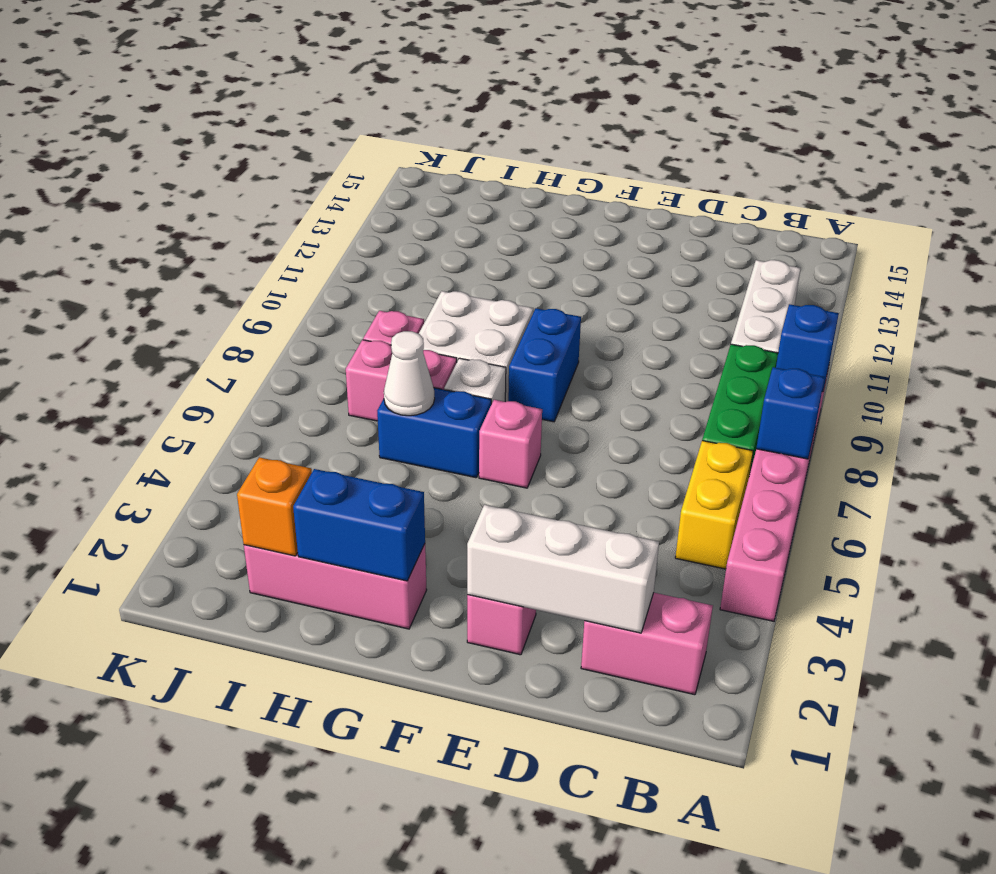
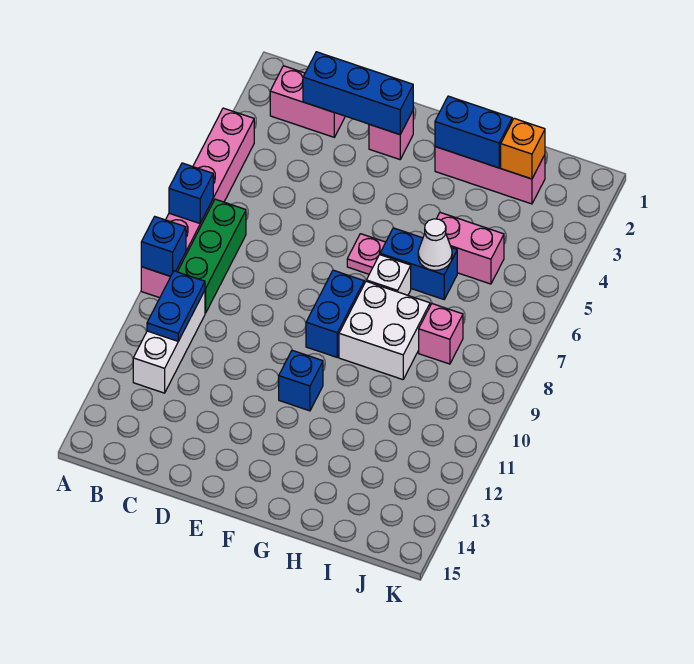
yellow 1x2 brick [675,441,753,569] -> none
none -> blue 1x2 plate [147,271,205,341]
white 1x3 brick [467,505,659,633] -> blue 1x3 brick [303,52,413,135]
pink 1x1 brick [479,400,542,488] -> pink 1x1 plate [347,234,386,274]
none -> blue 1x1 brick [279,350,323,411]
pink 1x2 brick [346,340,457,421] -> pink 1x2 brick moved to [437,213,504,284]

